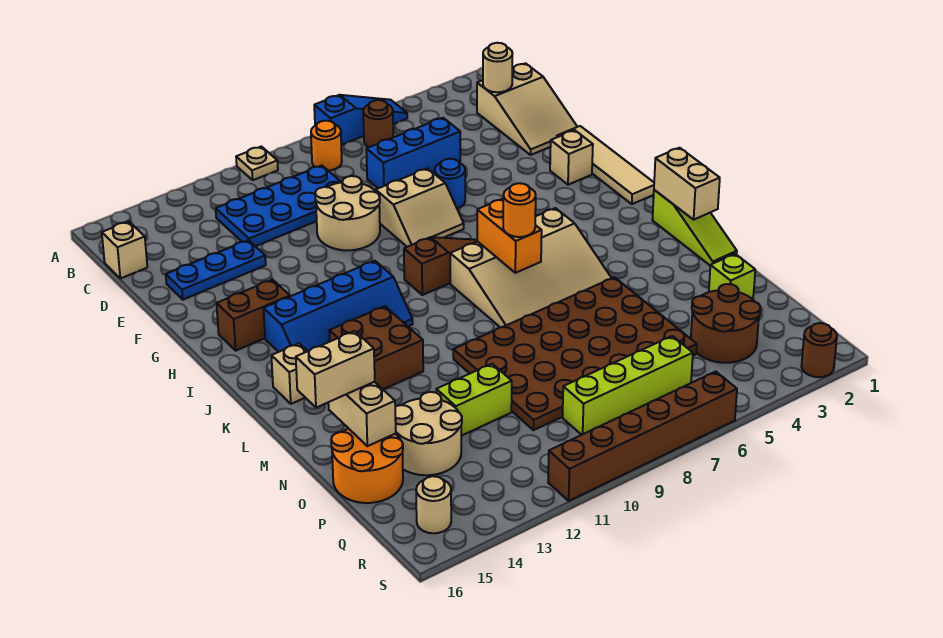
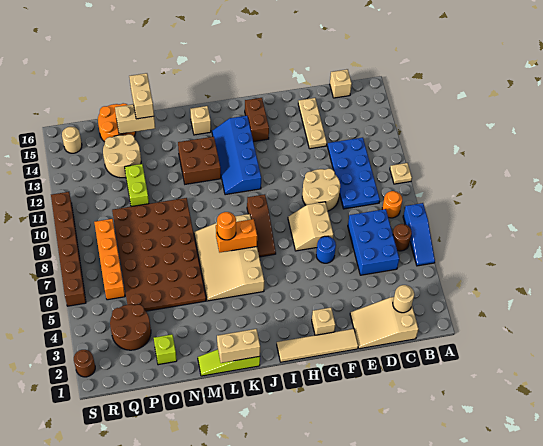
blue 1x3 brick [366,118,460,188] -> blue 2x3 brick [348,209,399,275]
blue 1x3 plate [166,240,266,300] -> tan 1x3 plate [298,98,327,149]
lime 1x4 brick [563,336,693,435] -> orange 1x4 brick [94,219,125,300]

